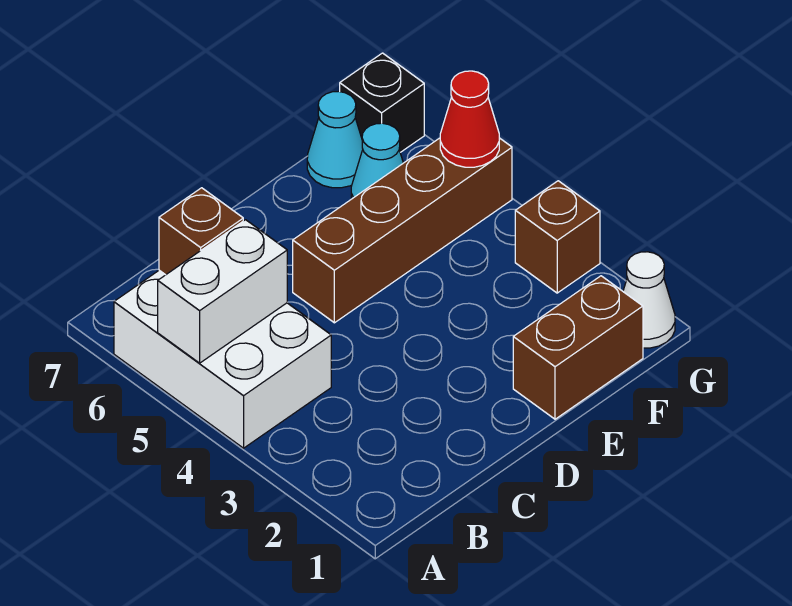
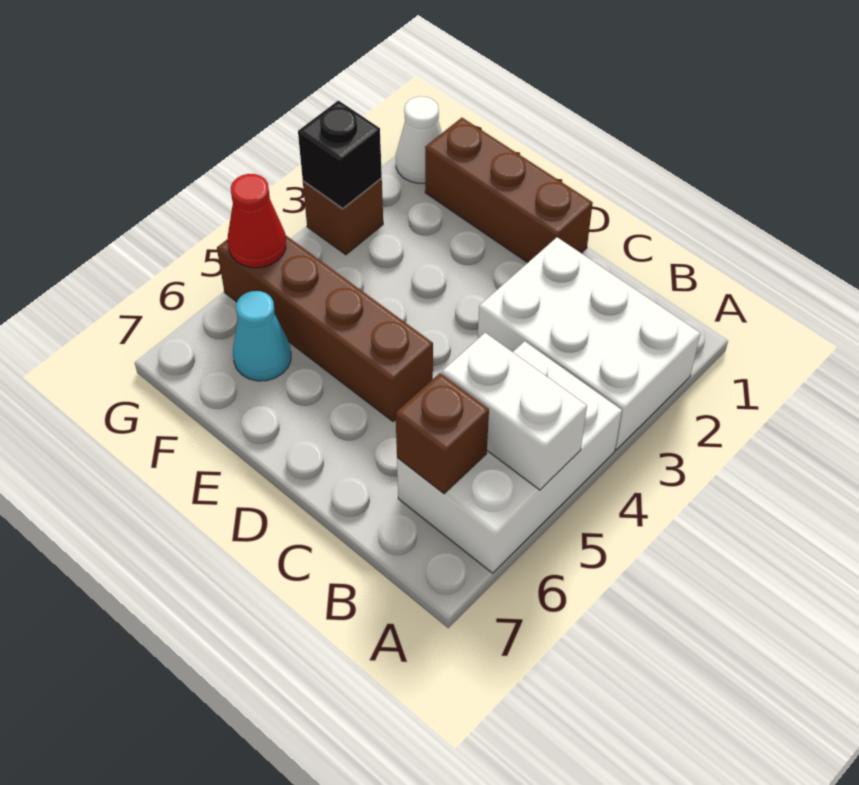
none -> white 2x3 brick [478,237,700,450]
brown 1x2 brick [513,276,643,419] -> brown 1x3 brick [425,118,593,263]
cyan 1x1 cone [307,91,363,188] -> none
black 1x1 brick [340,53,424,152] -> black 1x1 brick moved to [298,100,382,208]

